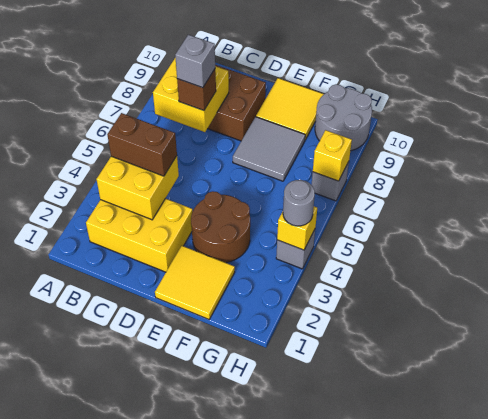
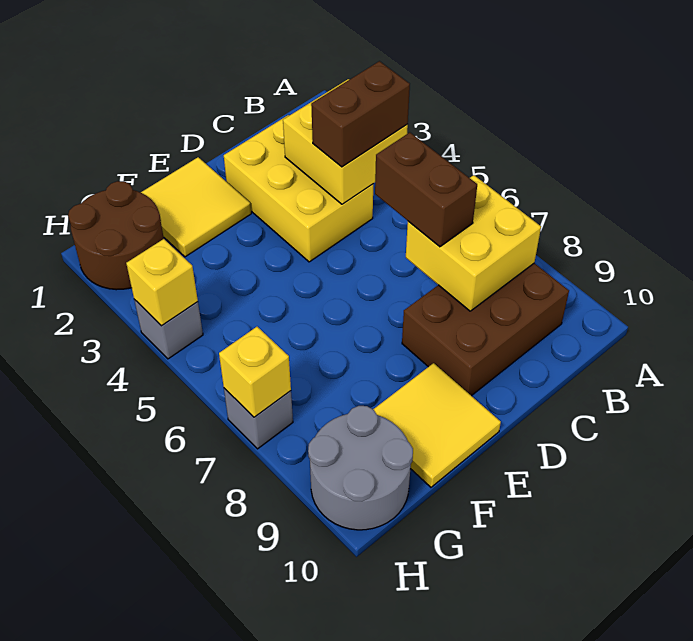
yellow 2x3 brick [86,198,193,272] -> yellow 2x3 brick turned to [224,115,373,262]
brown 1x1 brick [177,69,216,111] -> brown 1x2 brick [375,132,477,247]
grey 1x1 brick [175,35,215,88] -> none
brown 2x2 round brick [191,191,250,263] -> brown 2x2 round brick moved to [68,181,164,290]
grey 2x2 tile [233,117,305,181] -> none
grey 1x1 round brick [283,180,315,226] -> none

